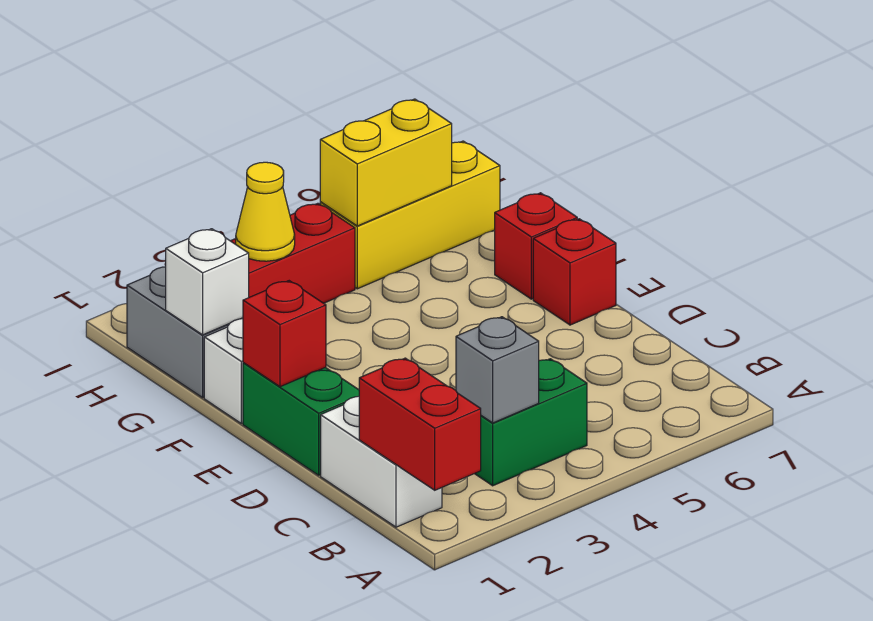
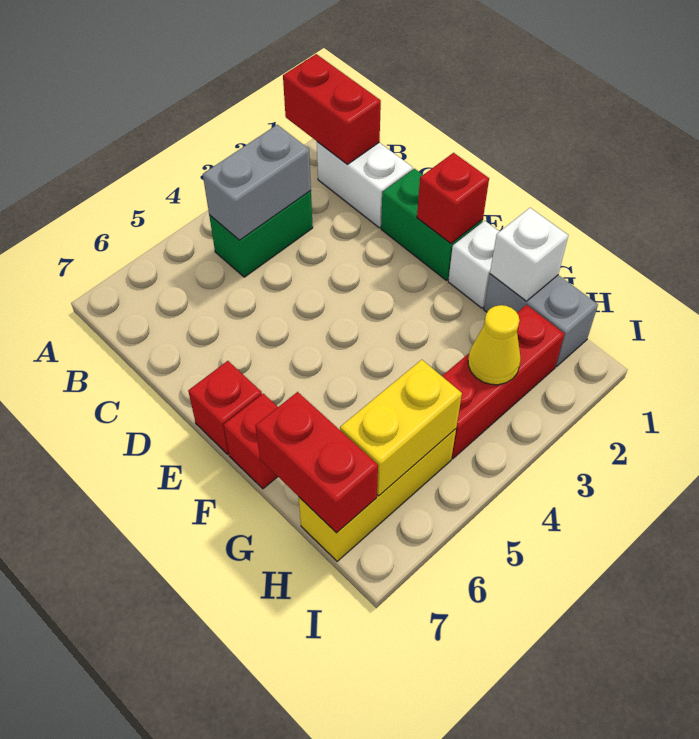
grey 1x1 brick [456,317,539,423] -> grey 1x2 brick [203,125,311,240]
none -> red 1x2 brick [255,392,378,533]

